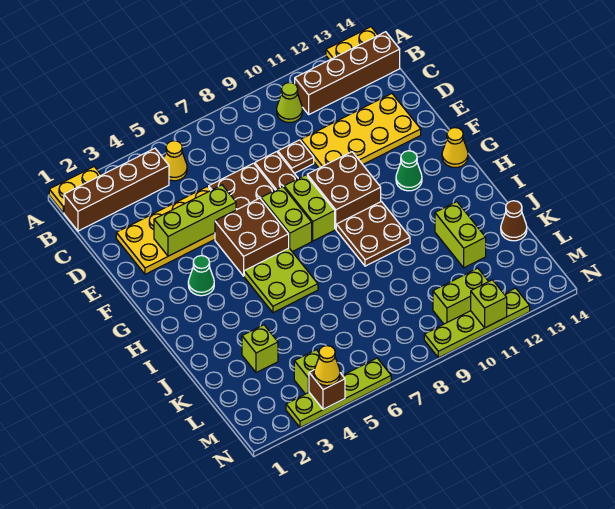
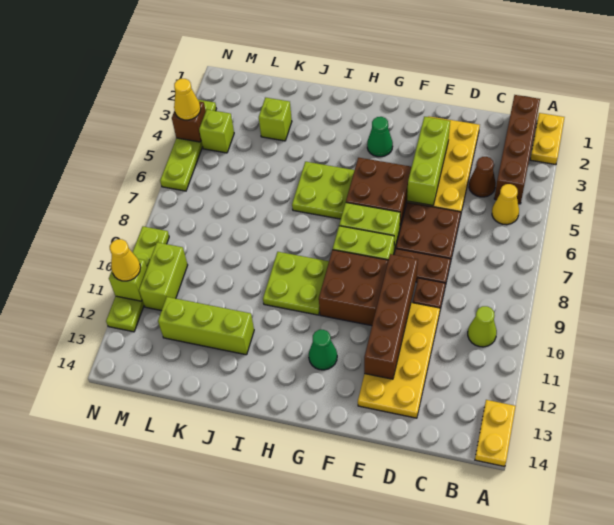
brown 1x4 brick [295,32,400,114] -> brown 1x4 brick moved to [364,254,418,379]
yellow 1x1 cone [442,128,468,168] -> yellow 1x1 cone moved to [110,239,141,281]
brown 2x2 plate [336,202,410,266] -> lime 2x2 plate [263,252,329,315]
lime 1x2 brick [435,202,486,268] -> lime 1x3 brick [158,297,254,355]
brown 1x1 cone [501,201,527,241] -> brown 1x1 cone moved to [469,157,496,197]

